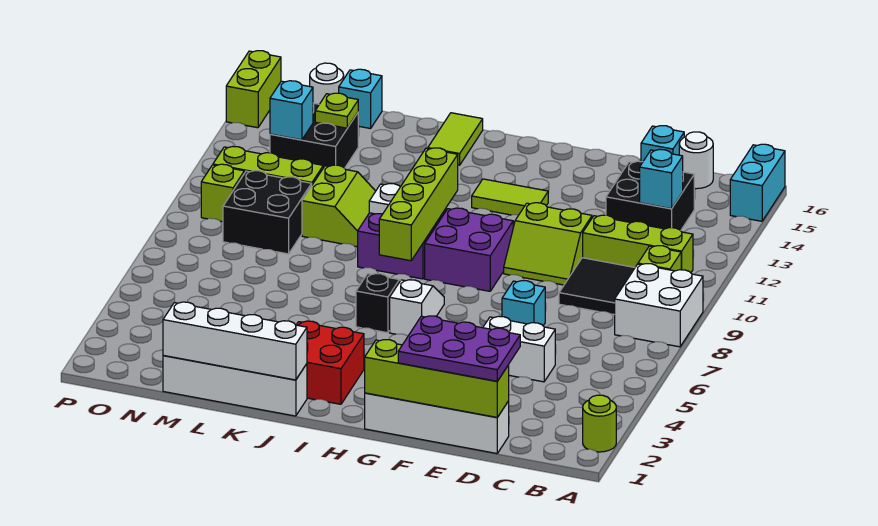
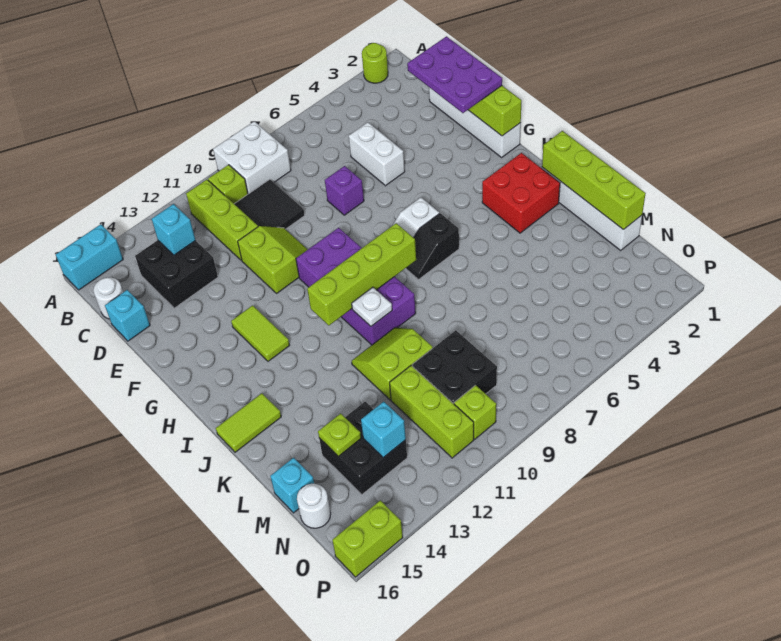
cyan 1x1 brick [502,281,545,326] -> purple 1x1 brick [325,166,364,215]
white 1x4 brick [163,302,307,380] -> lime 1x4 brick [542,131,646,230]

